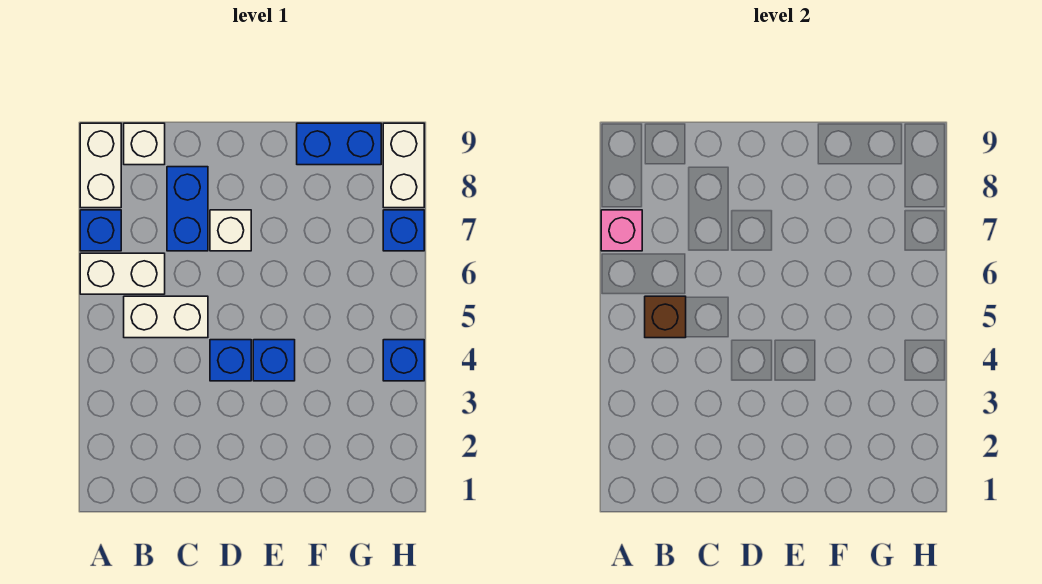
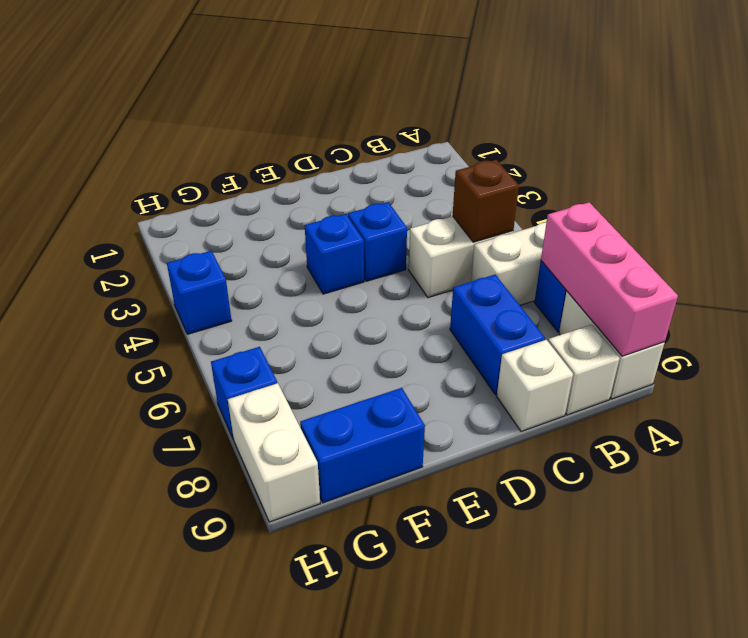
pink 1x1 brick [601,210,642,251] -> pink 1x3 brick [541,202,678,356]
white 1x1 brick [210,210,251,251] -> white 1x1 brick moved to [497,340,573,432]

